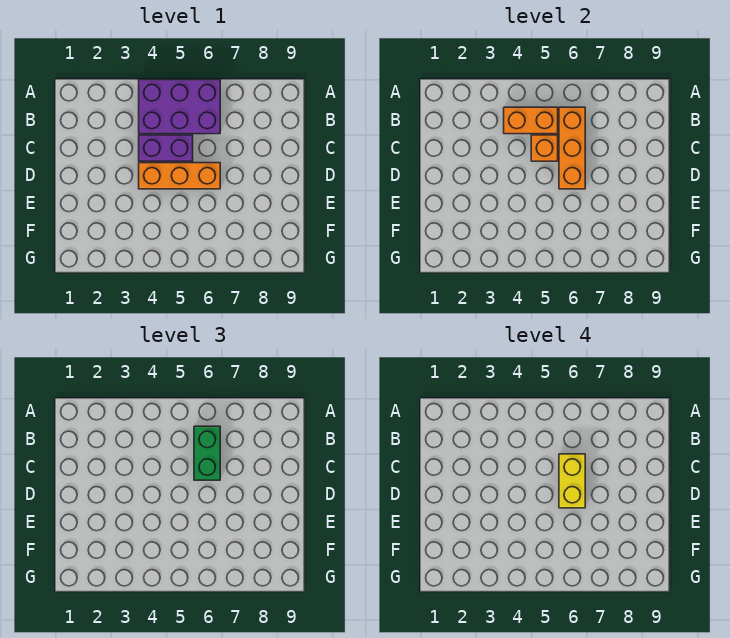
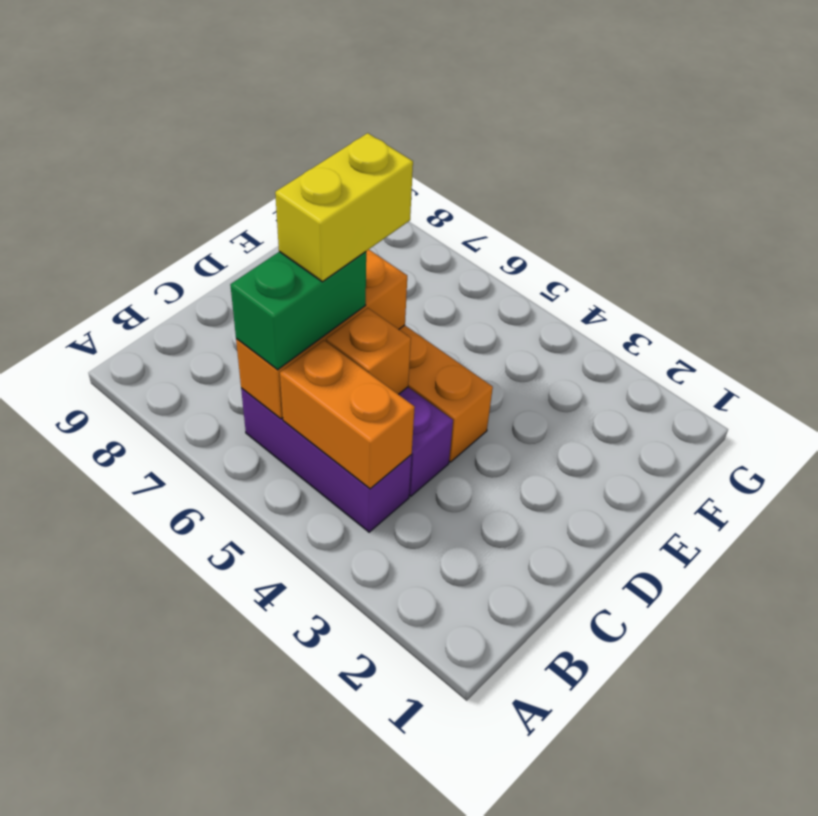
purple 2x3 brick [139,80,220,134] -> purple 1x3 brick [241,388,412,532]

